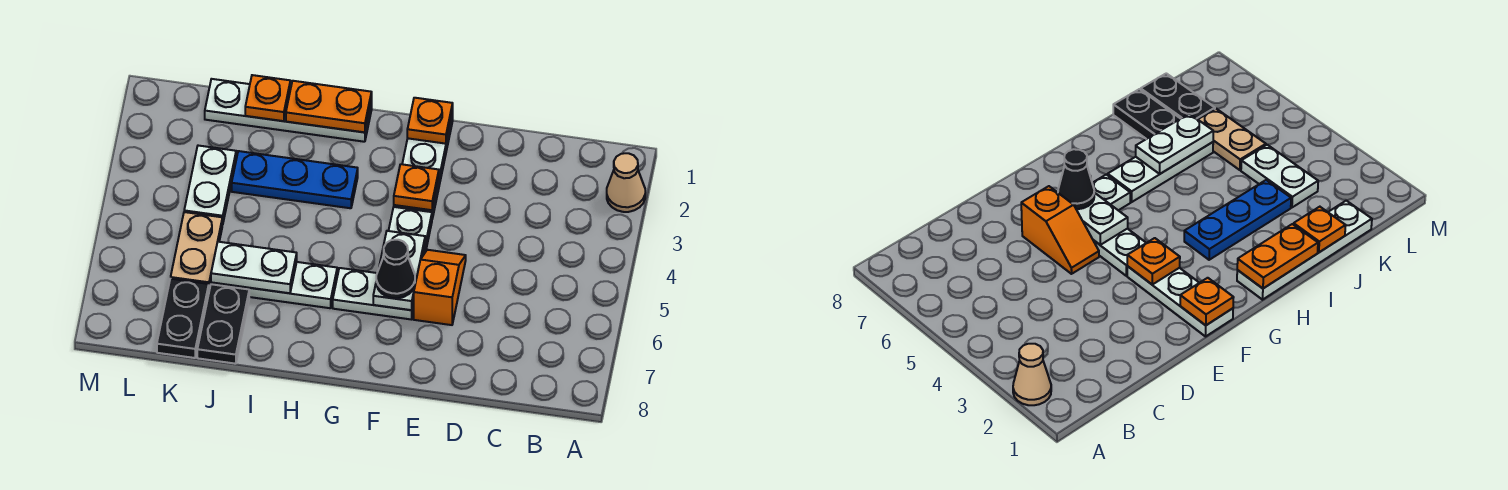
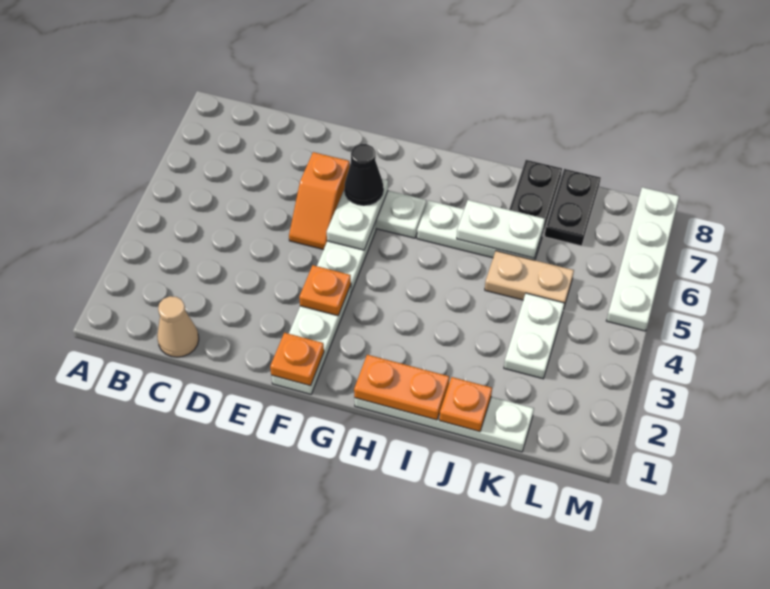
tan 1x1 cone [607,153,645,212] -> tan 1x1 cone moved to [157,296,199,357]
blue 1x3 plate [232,151,358,208] -> none
tan 1x2 plate [171,212,223,290] -> tan 1x2 plate turned to [485,251,574,306]
none -> white 1x4 plate [606,187,679,331]

